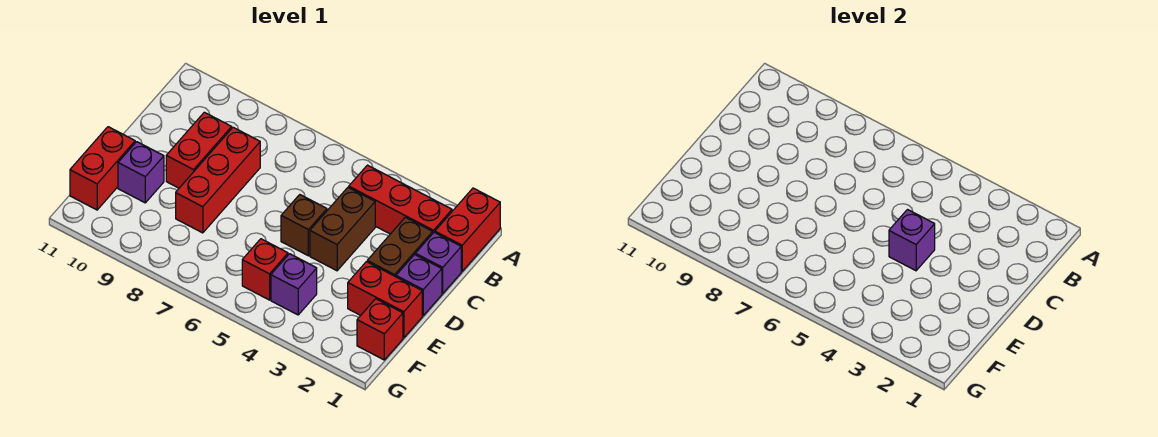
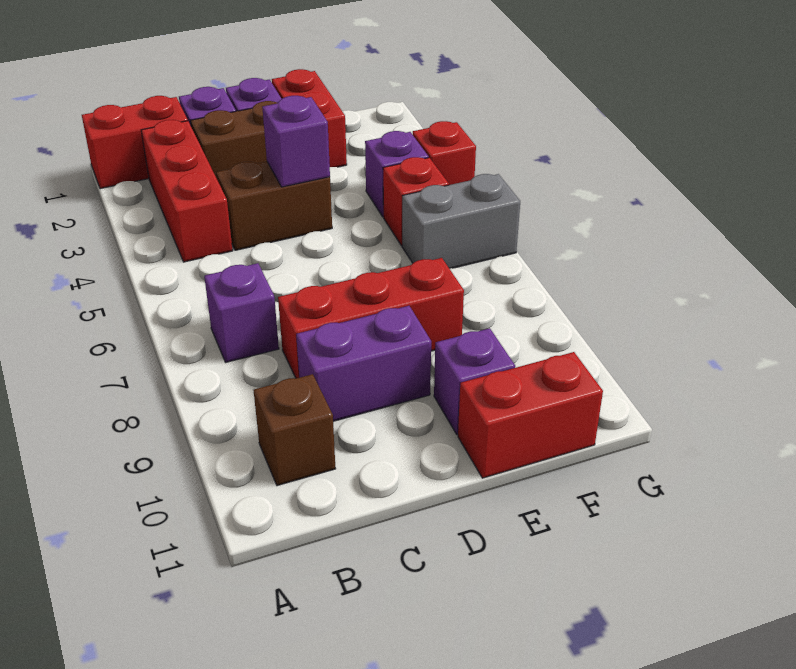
none -> purple 1x1 brick [204,263,279,362]
red 1x2 brick [166,112,232,188] -> purple 1x2 brick [296,306,431,421]
brown 1x1 brick [281,195,327,256] -> brown 1x1 brick moved to [254,374,336,486]
red 1x1 brick [357,299,403,360] -> red 1x1 brick moved to [413,121,476,185]
none -> grey 1x2 brick [402,174,520,269]

